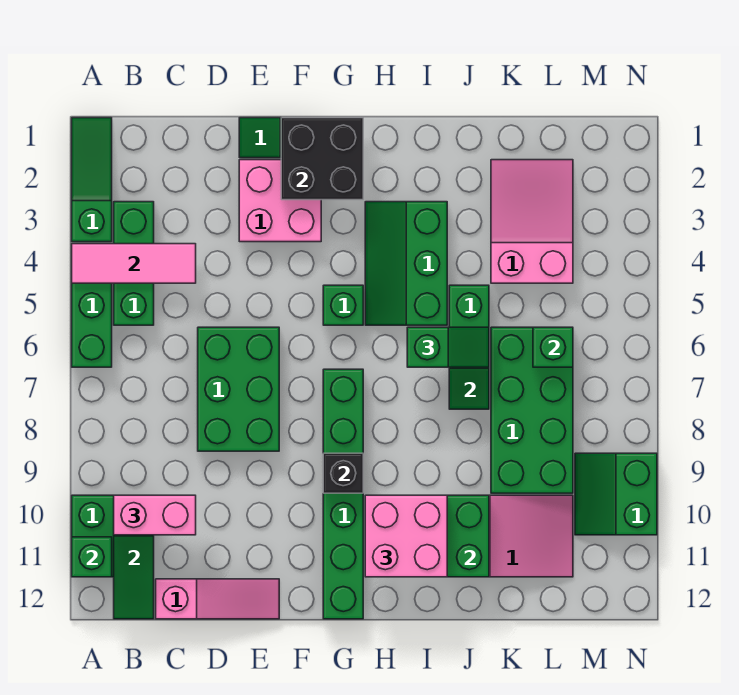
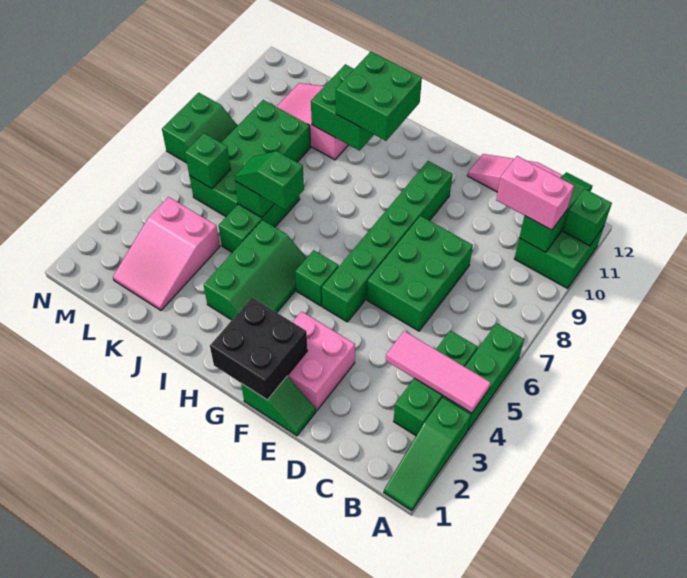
green 1x6 brick [323,369,363,619] -> green 1x6 brick moved to [322,161,452,322]
black 1x1 brick [323,453,363,493] -> none
pink 2x2 brick [365,495,447,577] -> green 2x2 brick [336,52,422,141]
green 2x2 slope [575,453,657,535] -> green 2x2 slope moved to [162,93,237,163]

